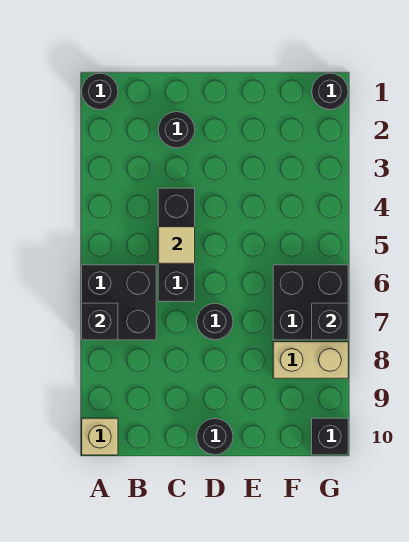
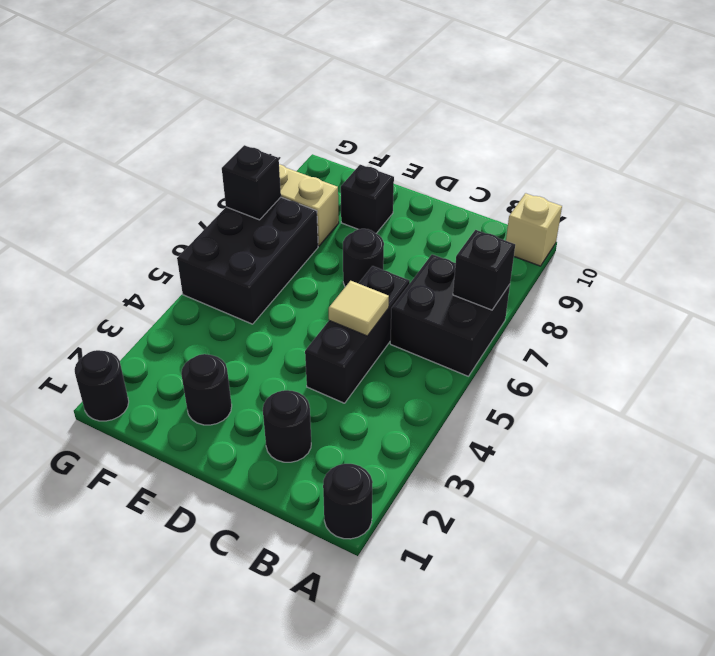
black 1x1 round brick [197,419,233,455] -> black 1x1 round brick moved to [181,354,232,425]
black 2x2 brick [273,265,348,340] -> black 2x3 brick [177,197,318,324]
black 1x1 brick [312,418,348,455] -> black 1x1 brick moved to [341,165,394,233]

